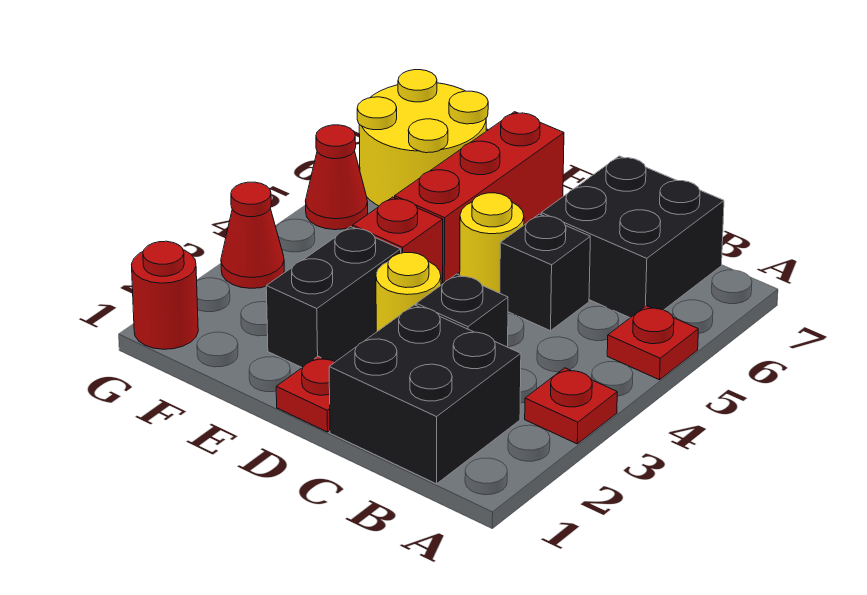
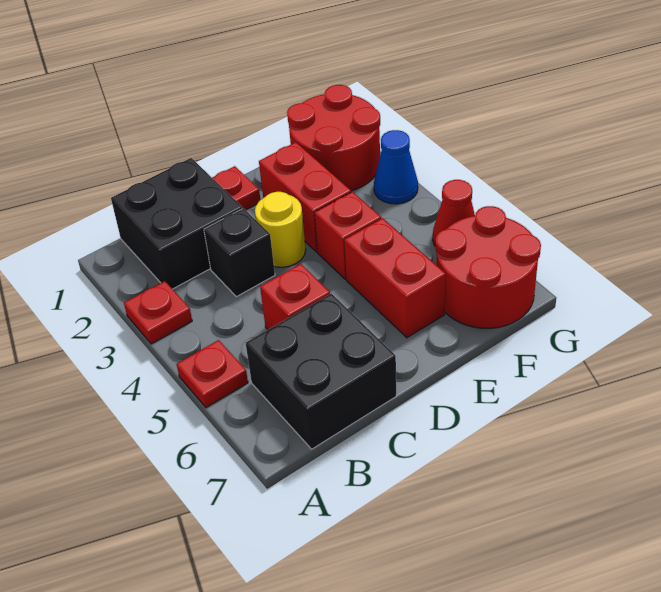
black 1x1 brick [500,214,590,331] -> red 1x1 brick [260,264,330,330]
yellow 1x1 round brick [460,193,524,293] -> none
black 1x2 brick [266,227,401,368] -> red 1x2 brick [259,142,351,252]
red 1x3 brick [395,112,564,283] -> red 1x2 brick [344,218,446,338]
yellow 2x2 round brick [357,70,488,206] -> red 2x2 round brick [435,206,541,328]
red 1x1 round brick [132,241,198,349] -> red 2x2 round brick [287,85,380,191]
red 1x1 cone [221,182,284,288] -> blue 1x1 cone [374,130,418,204]

